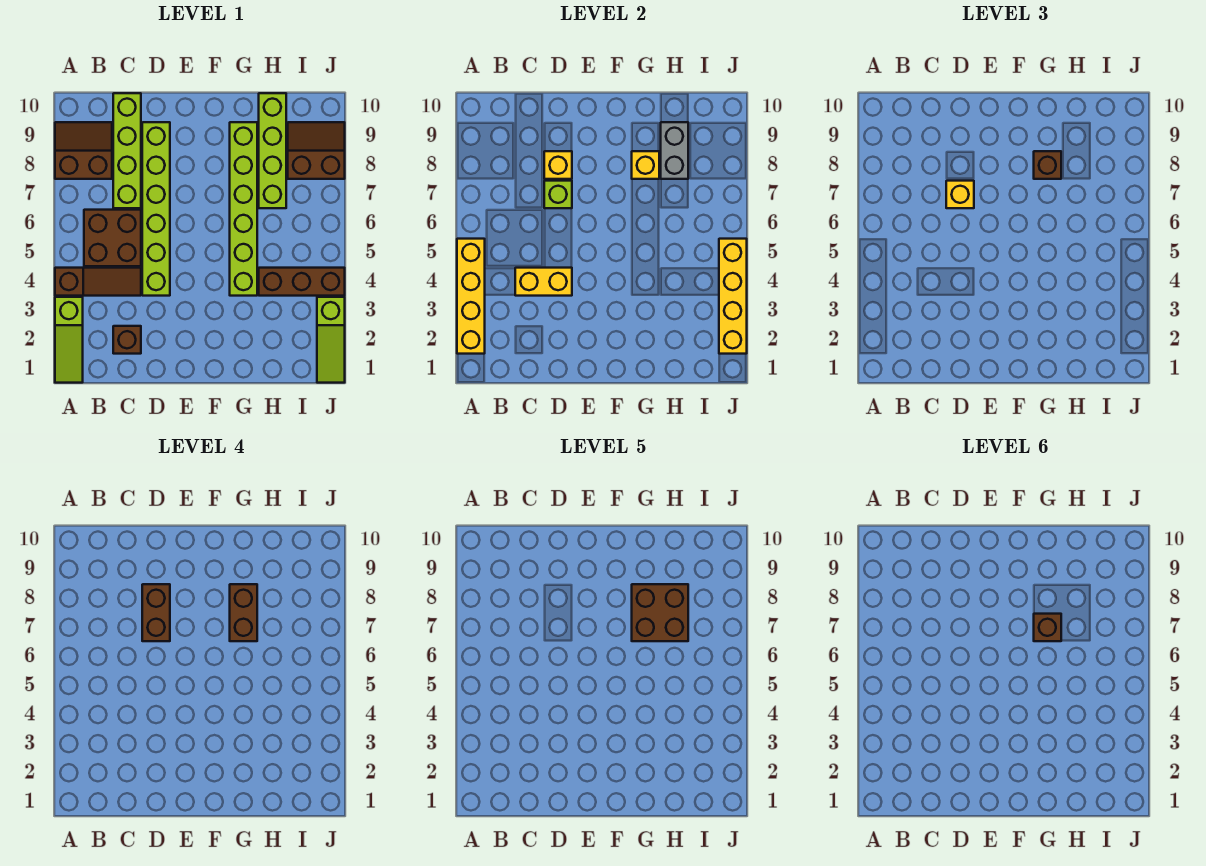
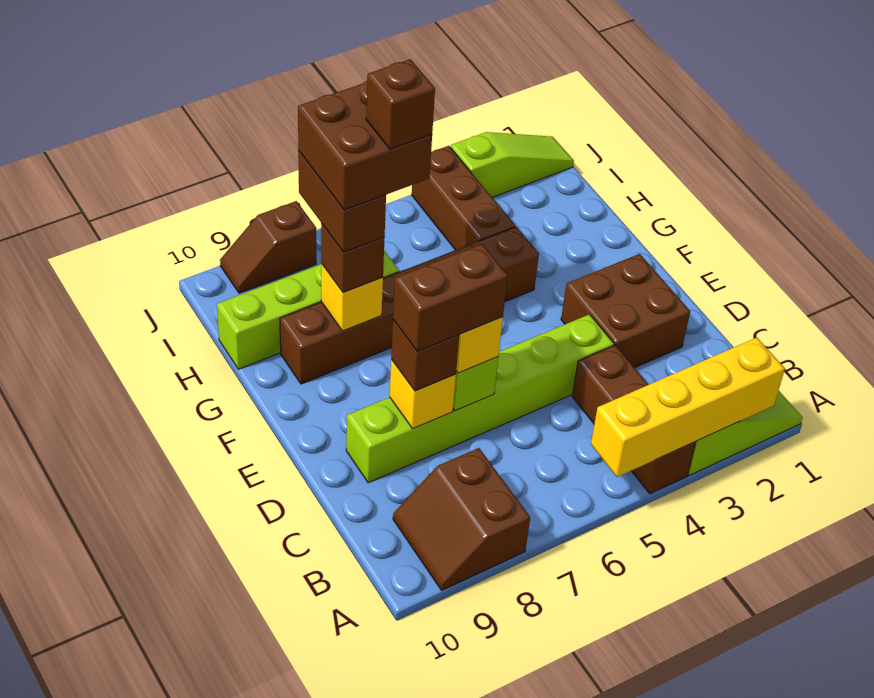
brown 1x3 slope [55,268,141,296] -> brown 1x3 brick [572,345,696,494]
brown 2x2 brick [84,210,141,266] -> brown 2x2 brick moved to [561,254,690,368]
brown 1x1 brick [113,326,141,354] -> brown 1x1 brick moved to [391,320,459,391]
yellow 1x2 brick [515,268,572,296] -> none
lime 1x4 brick [113,93,141,208] -> none
lime 1x6 brick [230,122,257,296] -> brown 1x6 brick [280,227,539,384]
brown 1x2 brick [230,584,257,641] -> brown 1x2 brick turned to [298,151,386,252]
grey 1x2 brick [661,122,688,179] -> none
brown 2x2 slope [288,122,345,179] -> brown 1x2 slope [220,201,316,293]
yellow 1x4 brick [719,239,747,354] -> none

